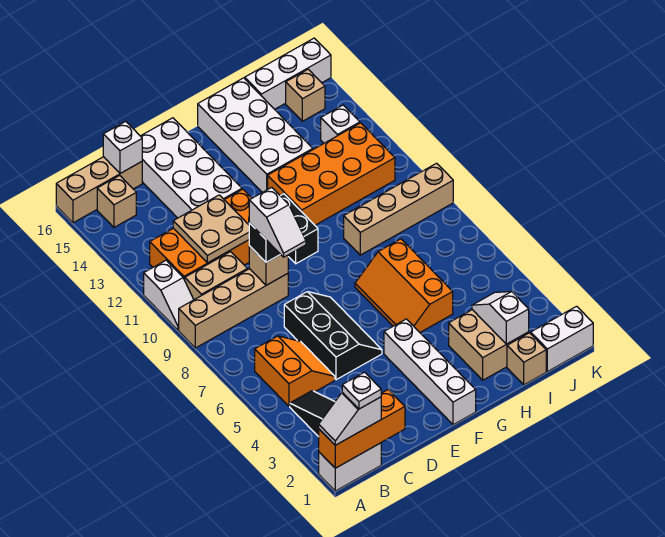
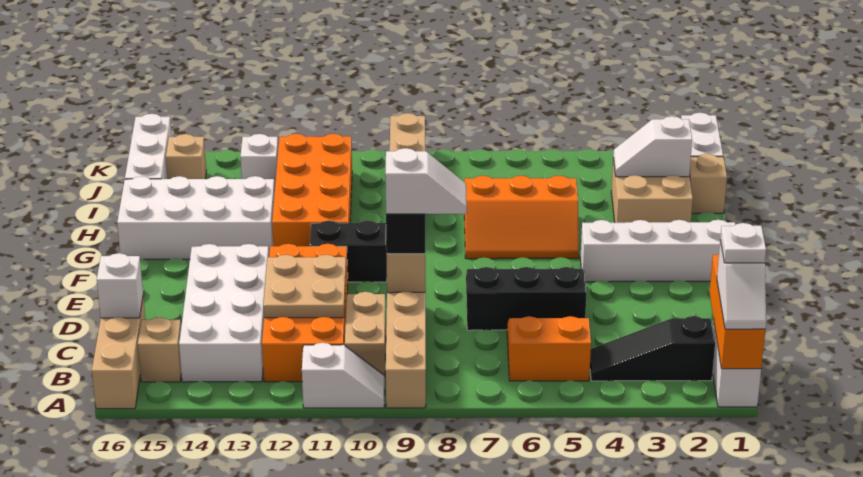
white 2x4 brick [141,118,242,218] -> white 2x4 brick turned to [179,244,269,382]

